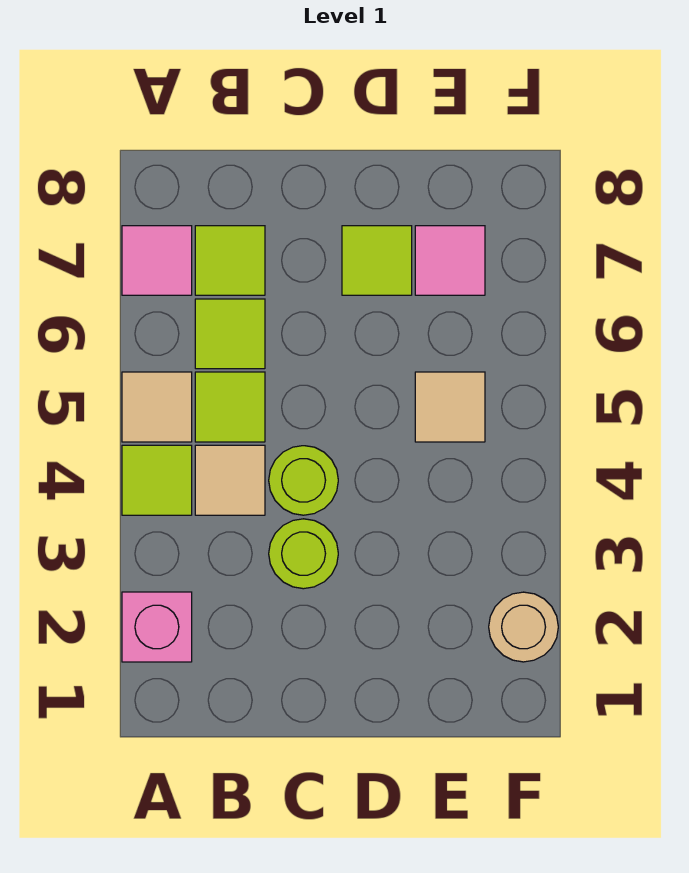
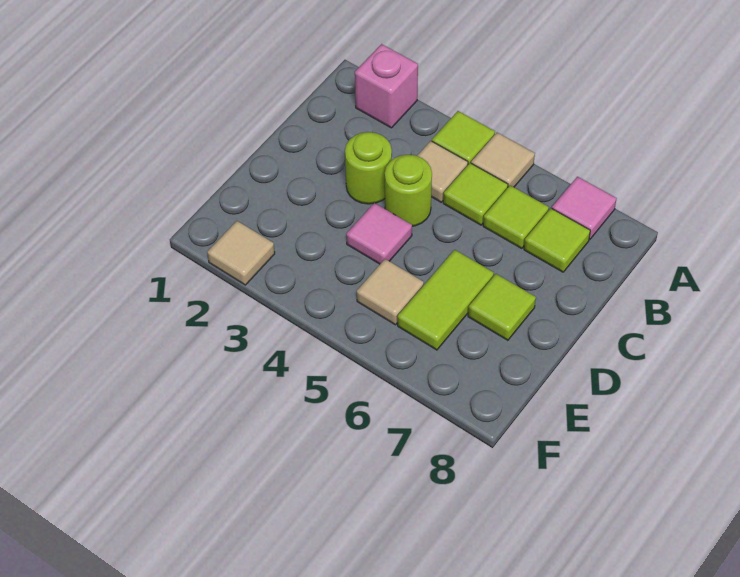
none -> lime 1x2 tile [398,250,494,350]
pink 1x1 tile [415,226,485,295] -> pink 1x1 tile moved to [346,203,412,264]
tan 1x1 round brick [489,592,558,662] -> tan 1x1 tile [207,221,275,285]

